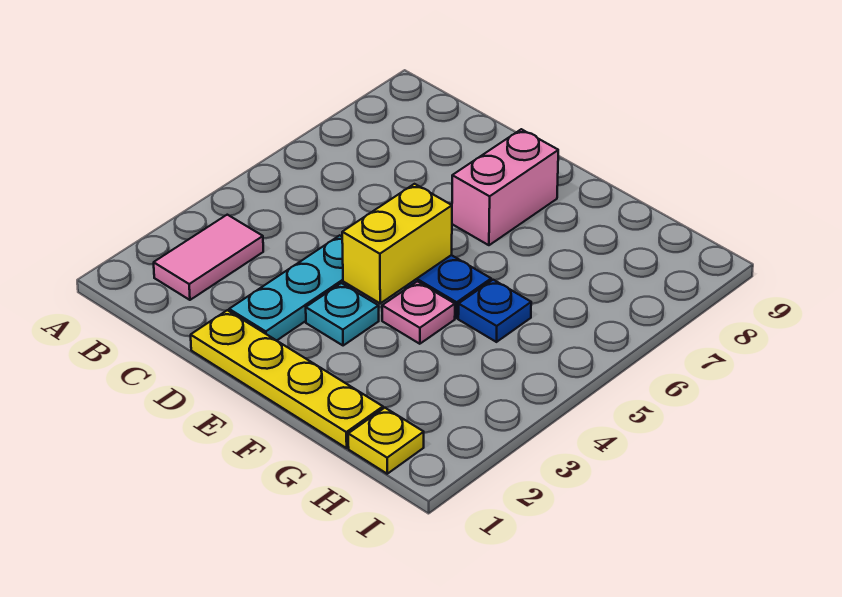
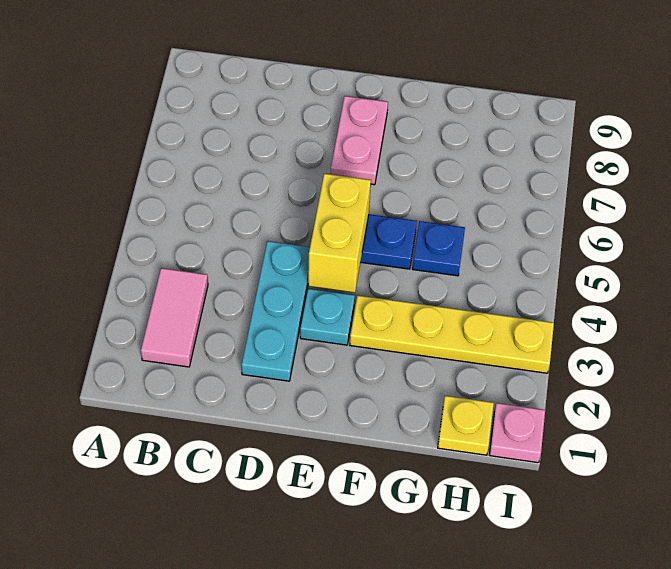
yellow 1x4 plate [191,310,383,448] -> yellow 1x4 plate moved to [350,295,554,373]
pink 1x2 brick [452,129,558,245] -> pink 1x2 plate [331,96,388,185]
pink 1x1 plate [382,281,455,344] -> pink 1x1 plate moved to [489,403,545,463]

